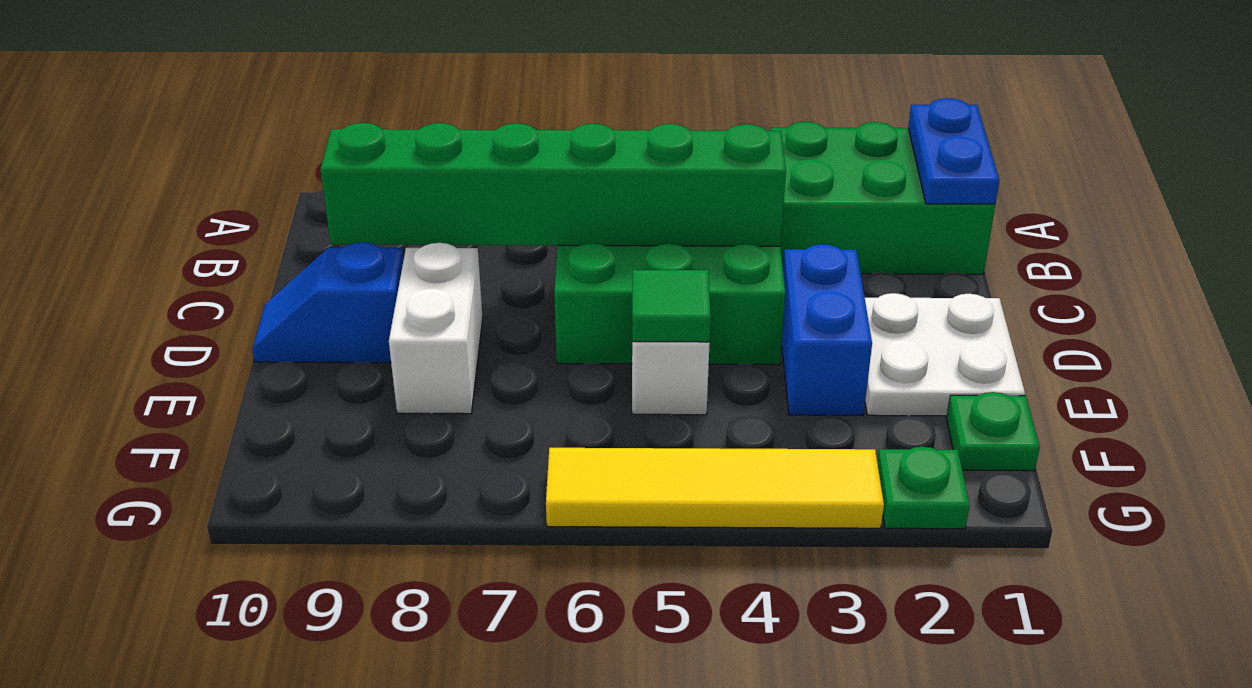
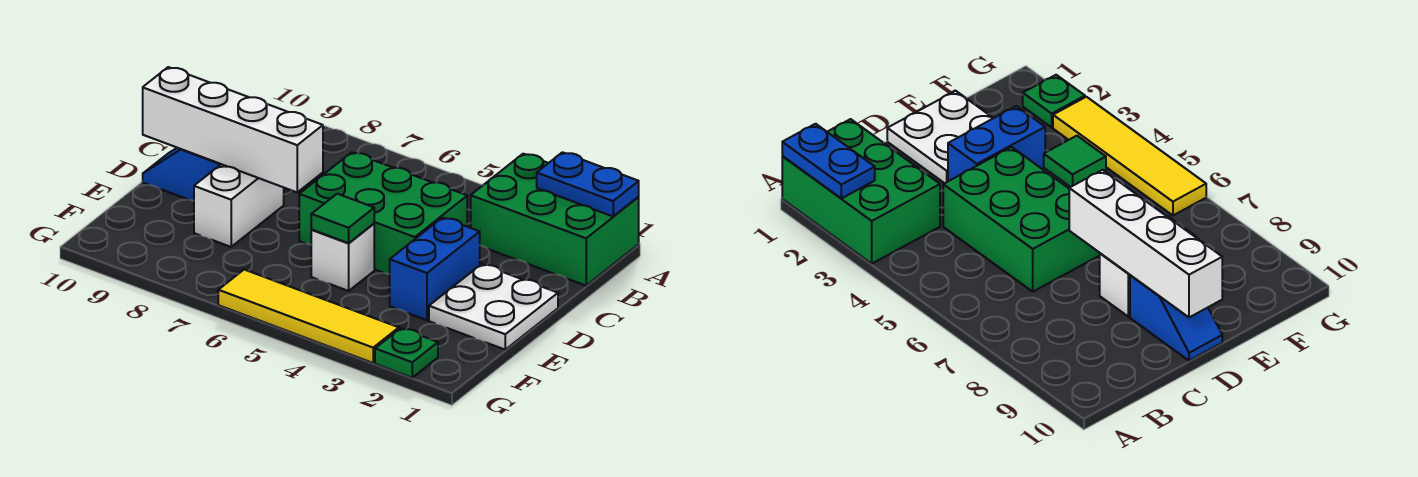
blue 1x2 plate [908,98,999,204] -> blue 1x2 plate turned to [537,152,639,216]
green 1x6 brick [320,123,786,246] -> none
none -> white 1x4 brick [143,67,323,192]
green 1x1 plate [946,392,1040,471] -> none

